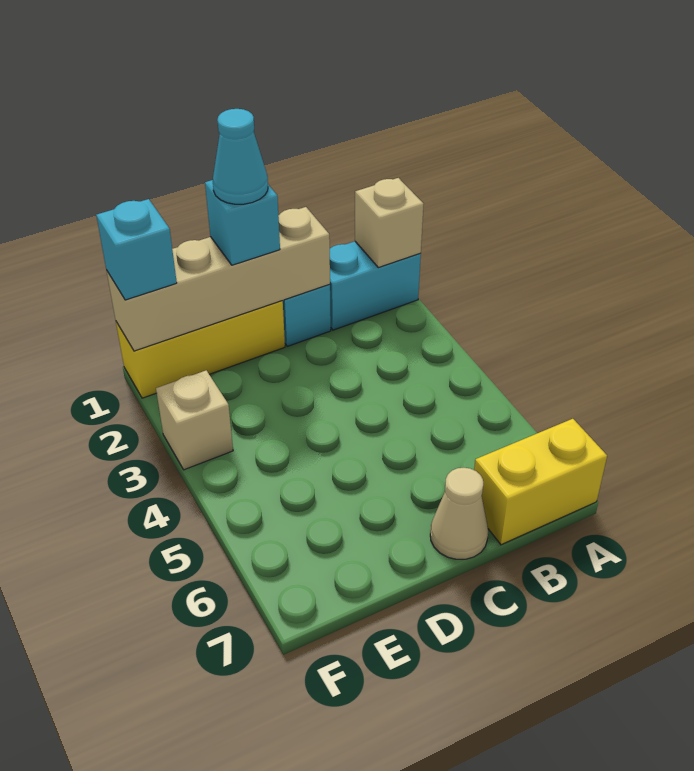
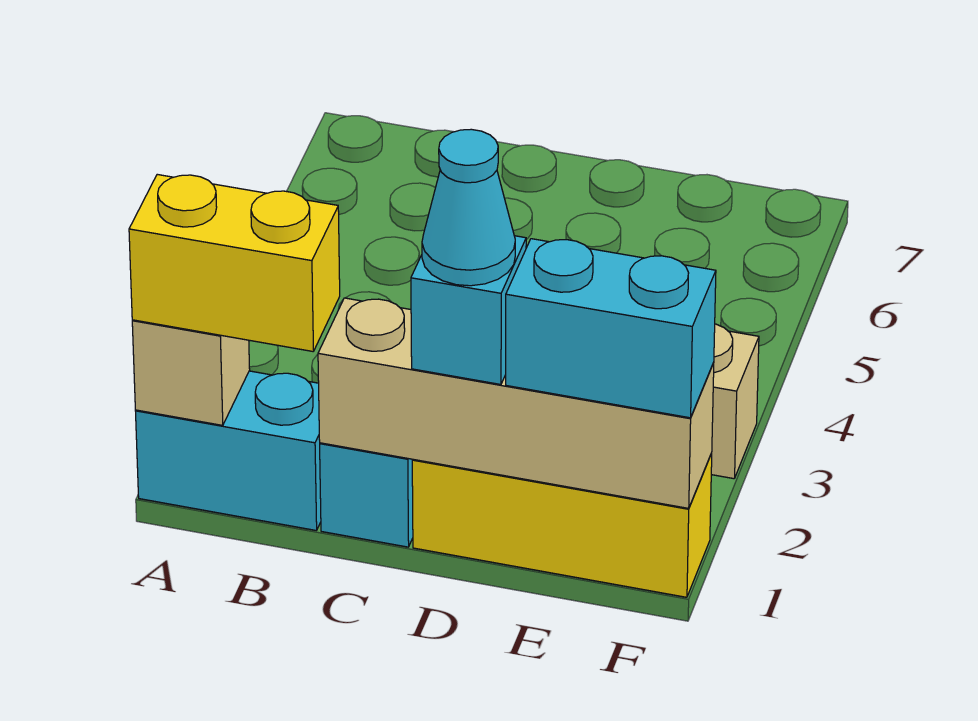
yellow 1x2 brick [474,419,607,545] -> yellow 1x2 brick moved to [129,174,340,351]
tan 1x1 cone [430,468,488,559] -> none
cyan 1x1 brick [96,199,177,300] -> cyan 1x2 brick [506,239,716,418]

